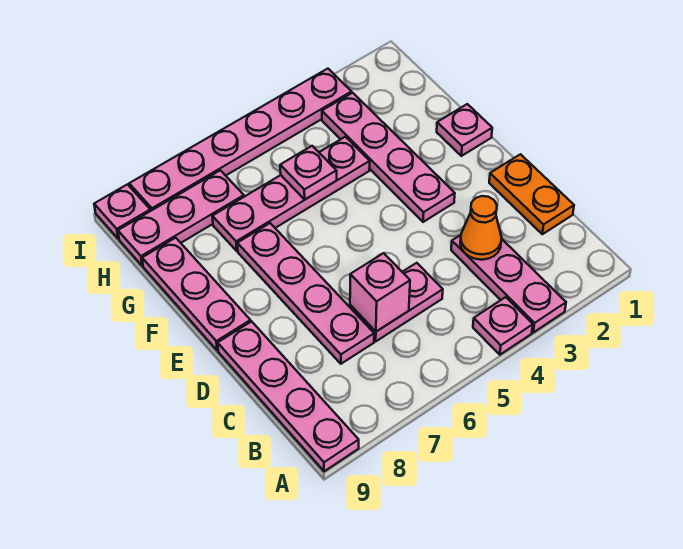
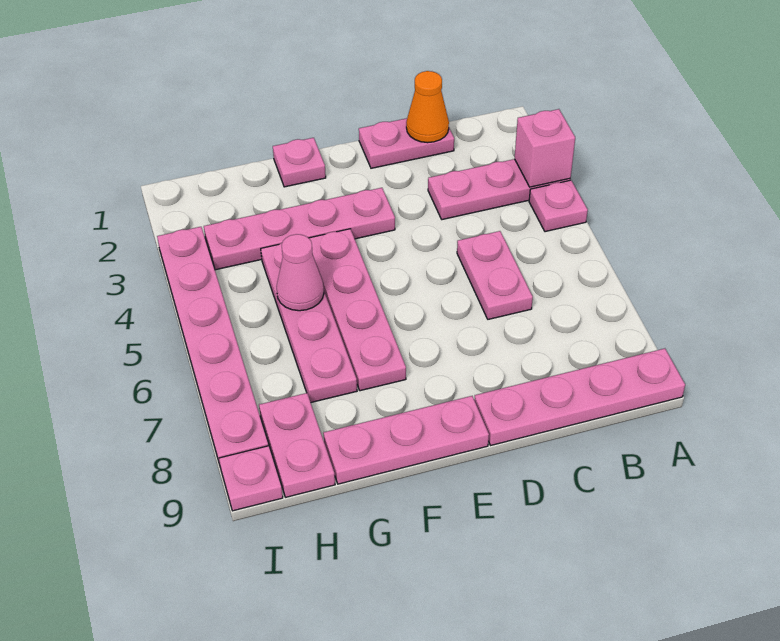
orange 1x2 plate [489,154,574,234] -> pink 1x2 plate [359,118,454,168]
orange 1x1 cone [460,196,502,260] -> orange 1x1 cone moved to [406,71,449,143]
pink 1x1 brick [350,253,410,332] -> pink 1x1 brick moved to [515,109,575,187]
pink 1x4 plate [237,223,374,364] -> pink 1x4 plate turned to [309,229,406,391]
pink 1x1 plate [280,146,337,199] -> pink 1x1 cone [276,234,324,311]
pink 1x3 plate [118,170,244,266] -> pink 1x2 plate [259,393,335,497]

